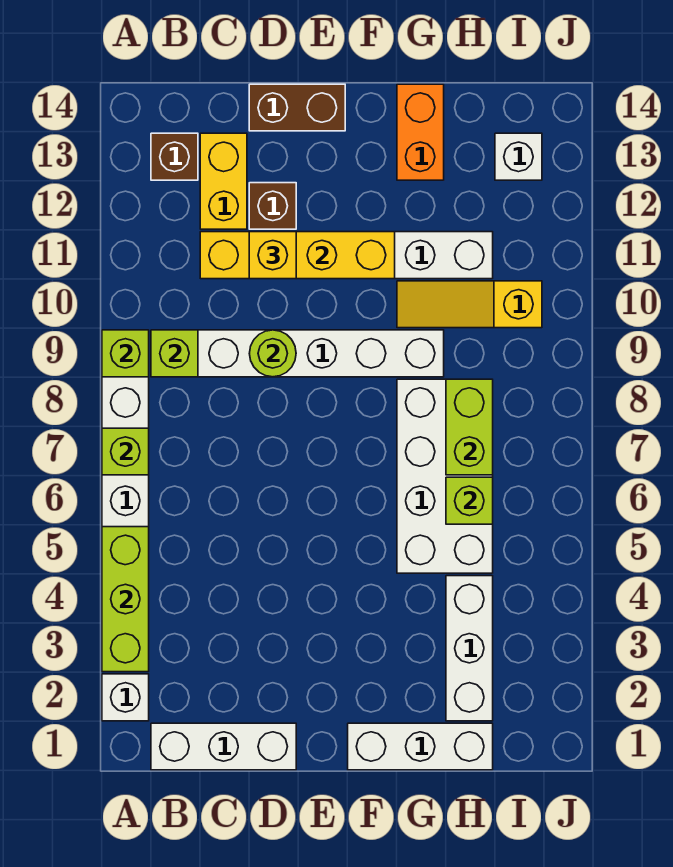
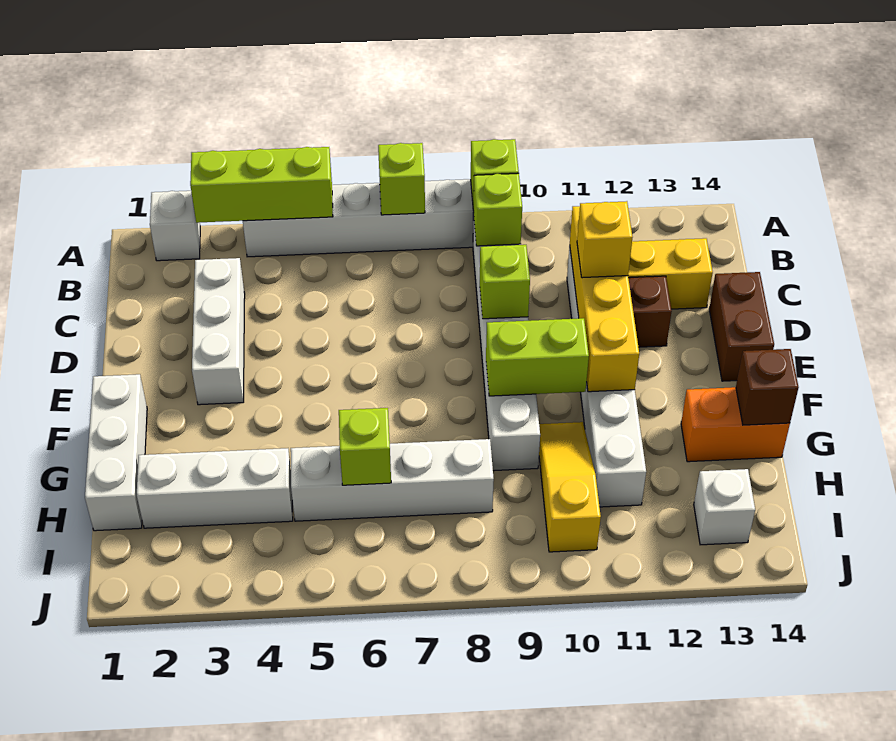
white 1x3 brick [151,723,296,770] -> white 1x3 brick moved to [192,258,245,405]
brown 1x1 brick [151,133,198,180] -> brown 1x1 brick moved to [736,349,799,425]
lime 1x1 round brick [249,330,296,377] -> lime 1x1 brick [480,245,530,319]
white 2x4 brick [397,379,493,573] -> white 1x4 brick [291,439,494,521]
lime 1x2 brick [446,379,493,475] -> lime 1x2 brick moved to [486,318,589,396]

